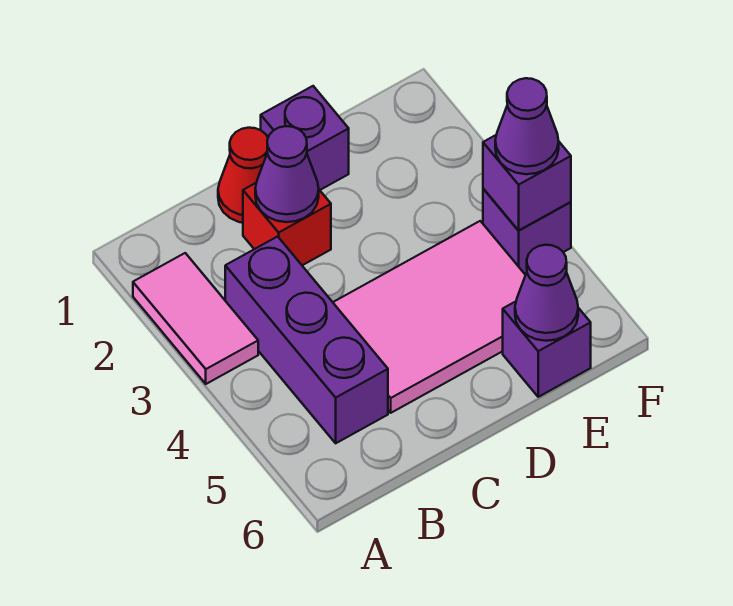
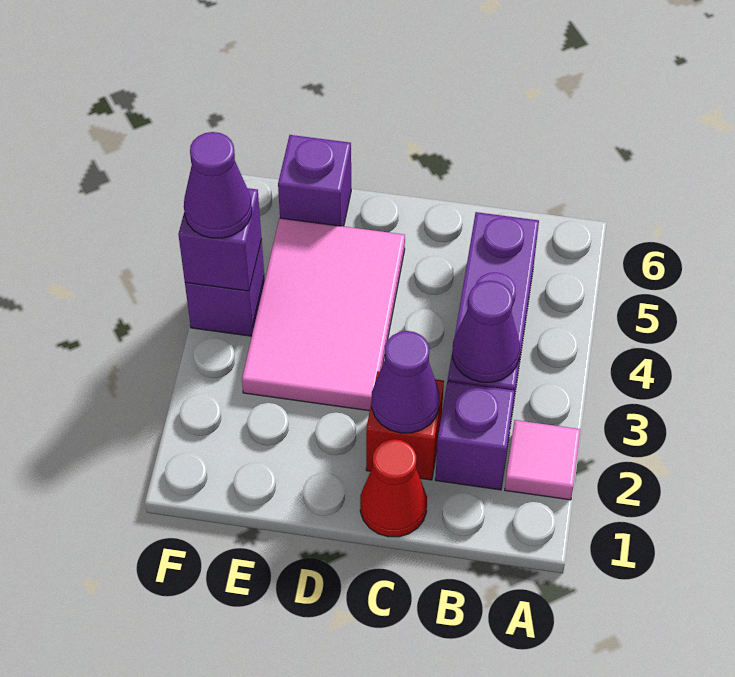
pink 1x2 tile [133,253,258,384] -> pink 1x1 tile [505,420,580,500]
pink 2x3 tile [333,221,526,413] -> pink 2x3 tile turned to [242,218,405,411]
purple 1x1 brick [261,86,349,190] -> purple 1x1 brick moved to [435,381,514,490]
purple 1x1 cone [515,245,578,341] -> purple 1x1 cone moved to [453,281,520,382]

